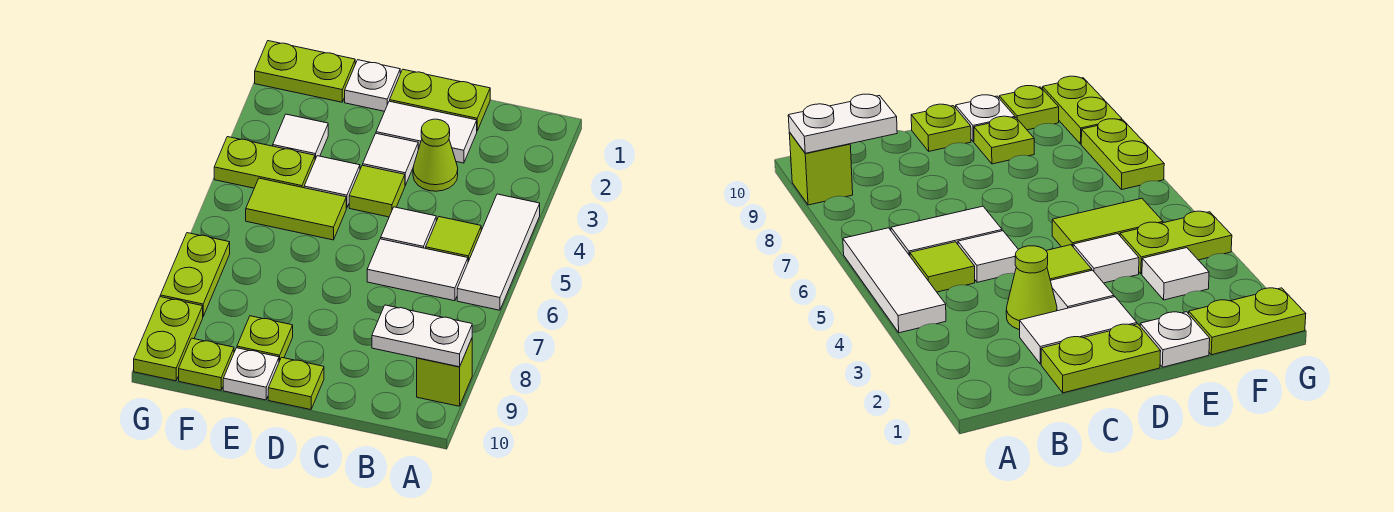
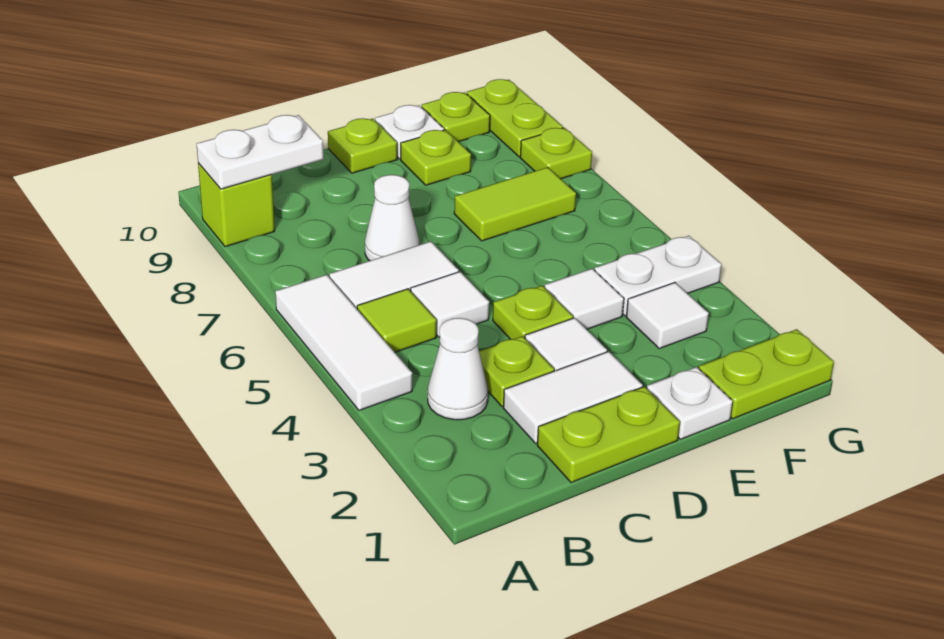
none -> white 1x1 cone [428,318,488,420]
lime 1x1 cone [413,119,458,191] -> lime 1x1 plate [479,336,554,406]
none -> white 1x1 cone [365,175,419,261]
lime 1x1 tile [349,165,405,217] -> lime 1x1 plate [493,286,573,339]
lime 1x2 tile [246,178,346,240] -> lime 1x2 tile moved to [454,167,576,241]
lime 1x2 plate [214,137,315,188] -> white 1x2 plate [595,236,722,316]
lime 1x2 plate [160,233,230,316] -> lime 1x1 plate [520,128,592,179]

